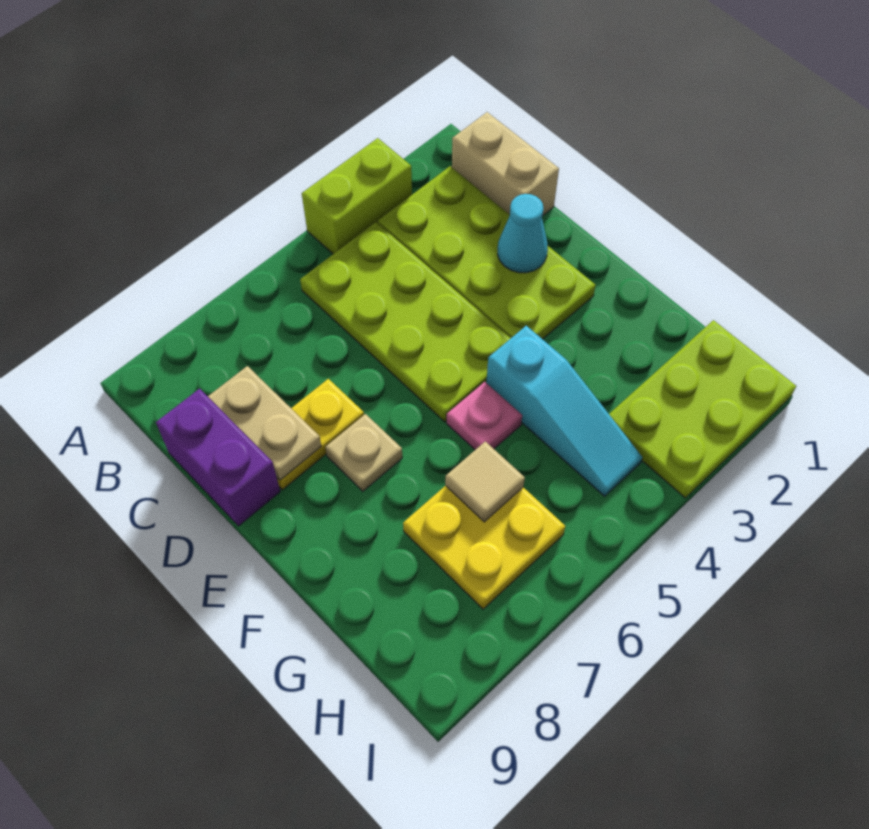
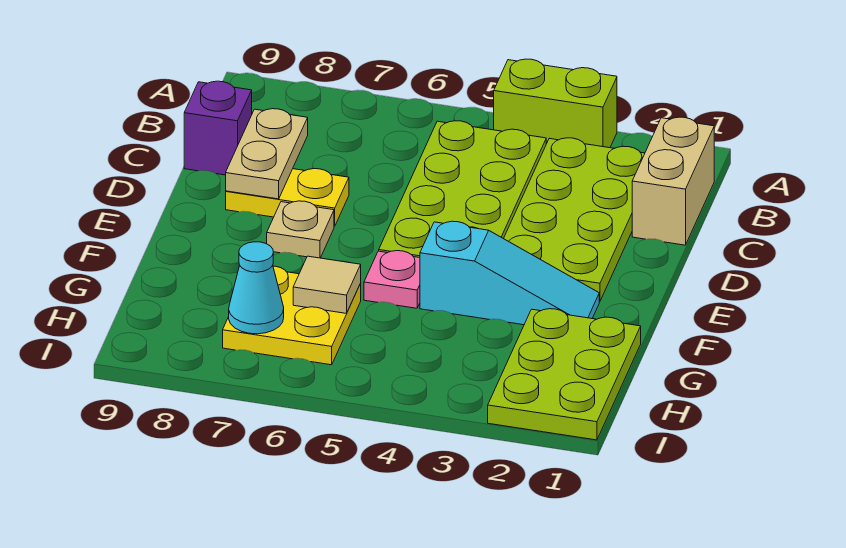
purple 1x2 brick [156,389,280,526] -> purple 1x1 brick [184,81,252,175]
cyan 1x1 cone [498,194,548,273] -> cyan 1x1 cone moved to [229,242,284,334]
cyan 1x3 slope [486,326,642,496] -> cyan 1x3 slope turned to [420,221,599,325]
lime 2x3 plate [609,320,796,498] -> lime 2x3 plate turned to [488,309,641,440]

